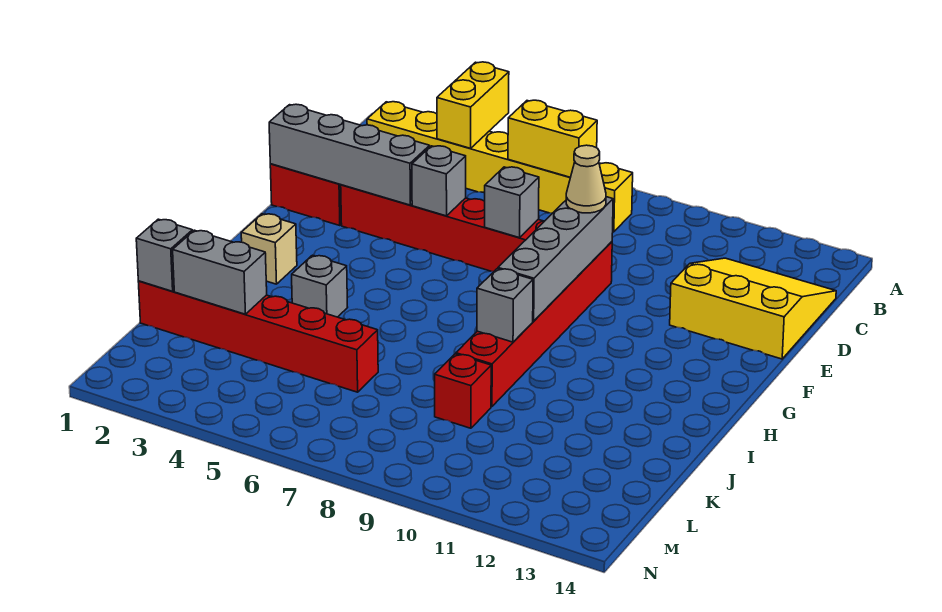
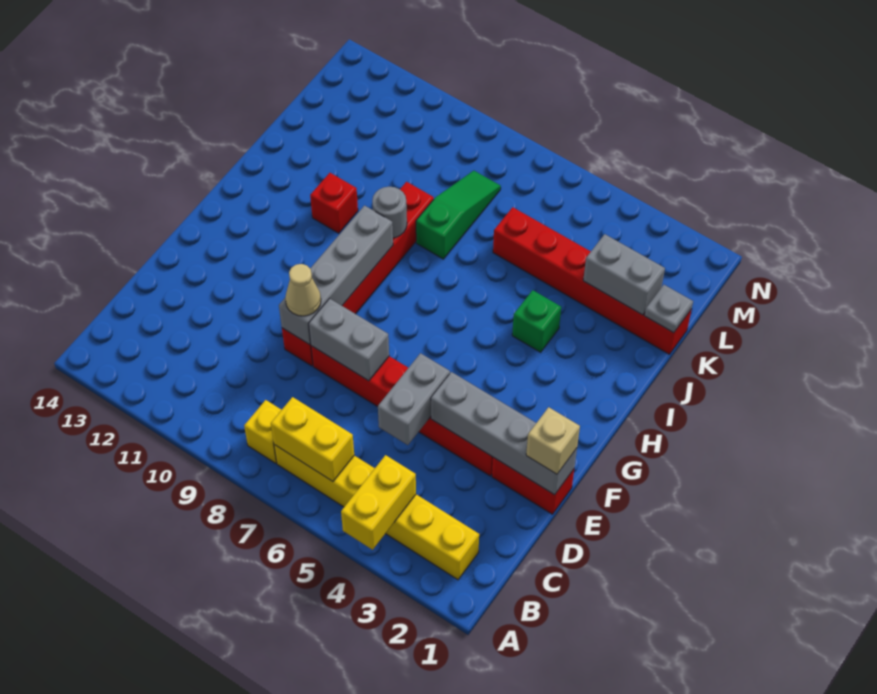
yellow 3x3 slope [670,258,836,359] -> none
grey 1x1 brick [412,146,466,216] -> grey 1x2 brick [378,353,450,445]
grey 1x1 brick [485,167,539,238] -> grey 1x2 brick [309,299,389,381]
tan 1x1 brick [241,214,297,284] -> tan 1x1 brick moved to [526,407,580,474]
grey 1x1 brick [292,255,348,317] -> green 1x1 brick [512,290,561,352]
grey 1x1 brick [477,269,533,342] -> grey 1x1 round brick [372,187,407,238]
none -> green 1x3 slope [416,171,501,259]
grey 1x1 brick [136,219,193,291] -> grey 1x1 plate [644,285,693,333]
red 1x1 brick [435,354,491,428] -> red 1x1 brick moved to [310,173,358,233]

